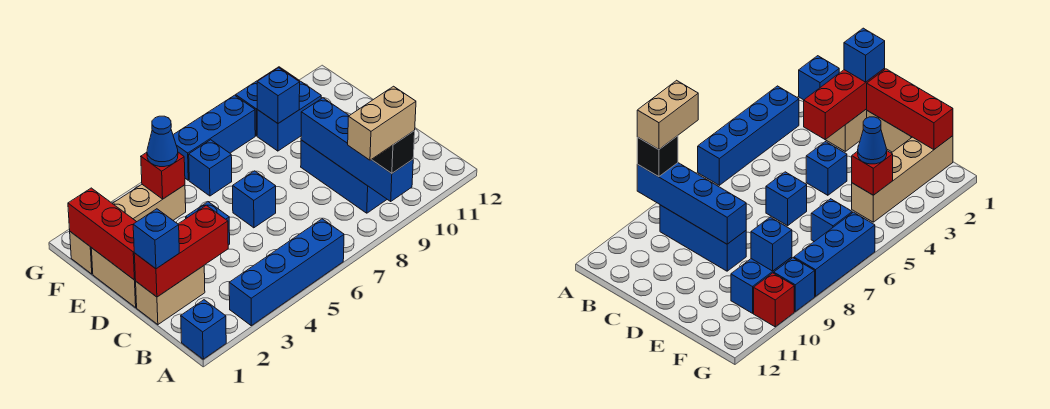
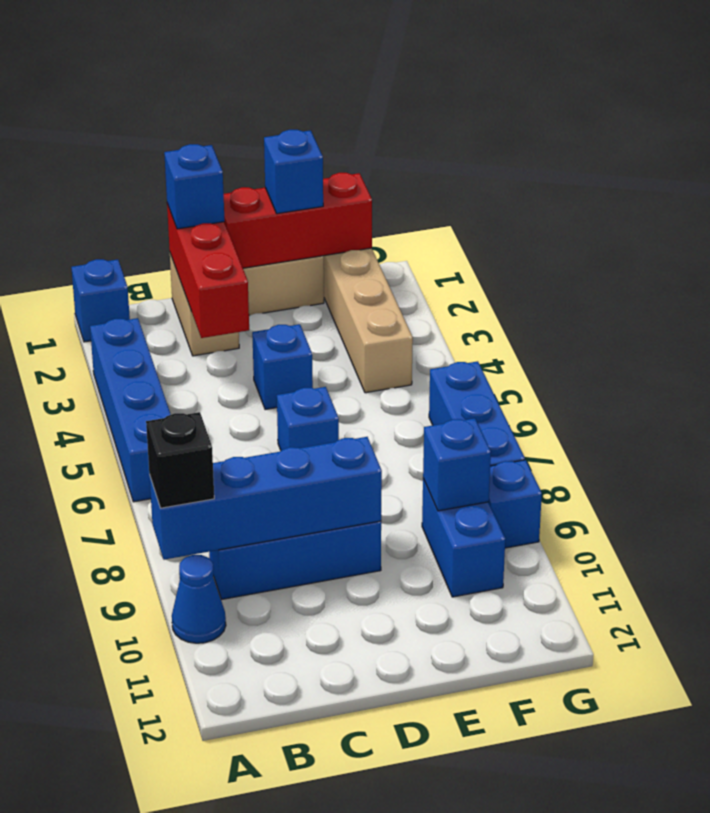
tan 1x2 brick [348,86,416,160] -> none
red 1x1 brick [141,152,185,199] -> none
blue 1x1 cone [147,116,178,167] -> blue 1x1 cone moved to [172,555,226,643]
blue 1x1 brick [189,140,232,196] -> blue 1x1 brick moved to [264,130,323,214]
red 1x1 brick [754,273,794,327] -> none

